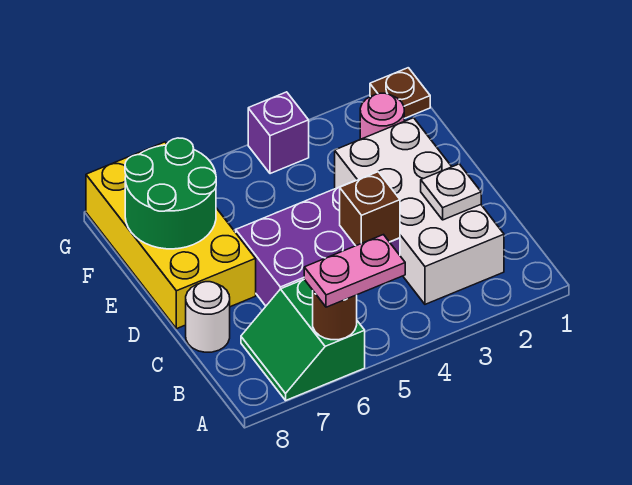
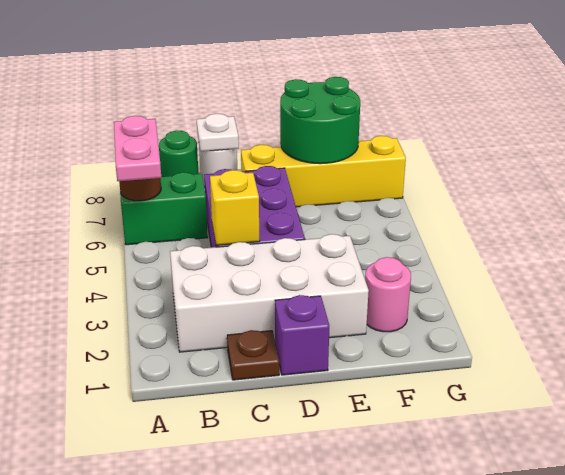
none -> green 1x1 round brick [159,131,198,177]
white 1x1 plate [421,164,481,220] -> white 1x1 plate moved to [197,114,239,151]
brown 1x1 brick [340,172,400,246] -> yellow 1x1 brick [210,170,260,245]
yellow 2x4 brick [86,142,256,329] -> yellow 1x4 brick [241,136,406,207]
brown 1x1 plate [370,68,430,119] -> brown 1x1 plate moved to [227,330,279,380]
purple 1x1 brick [248,92,309,174] -> purple 1x1 brick moved to [275,295,329,375]

